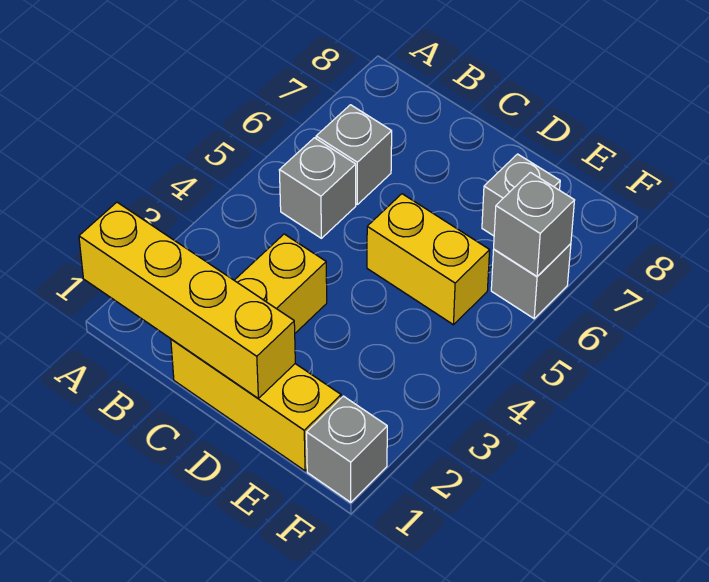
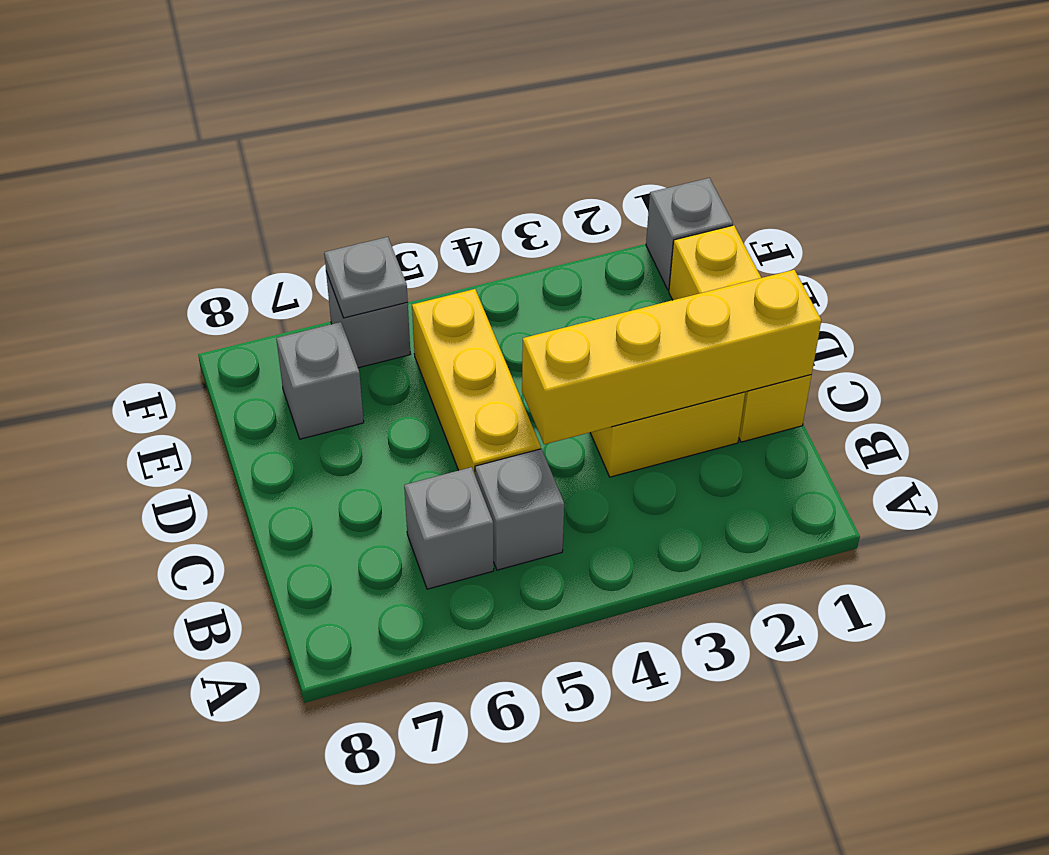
yellow 1x4 brick [79,202,295,398] -> yellow 1x4 brick turned to [522,270,821,444]
yellow 1x2 brick [367,194,490,325] -> yellow 1x3 brick [412,289,541,474]
grey 1x1 brick [494,172,575,276] -> grey 1x1 plate [324,237,408,318]

